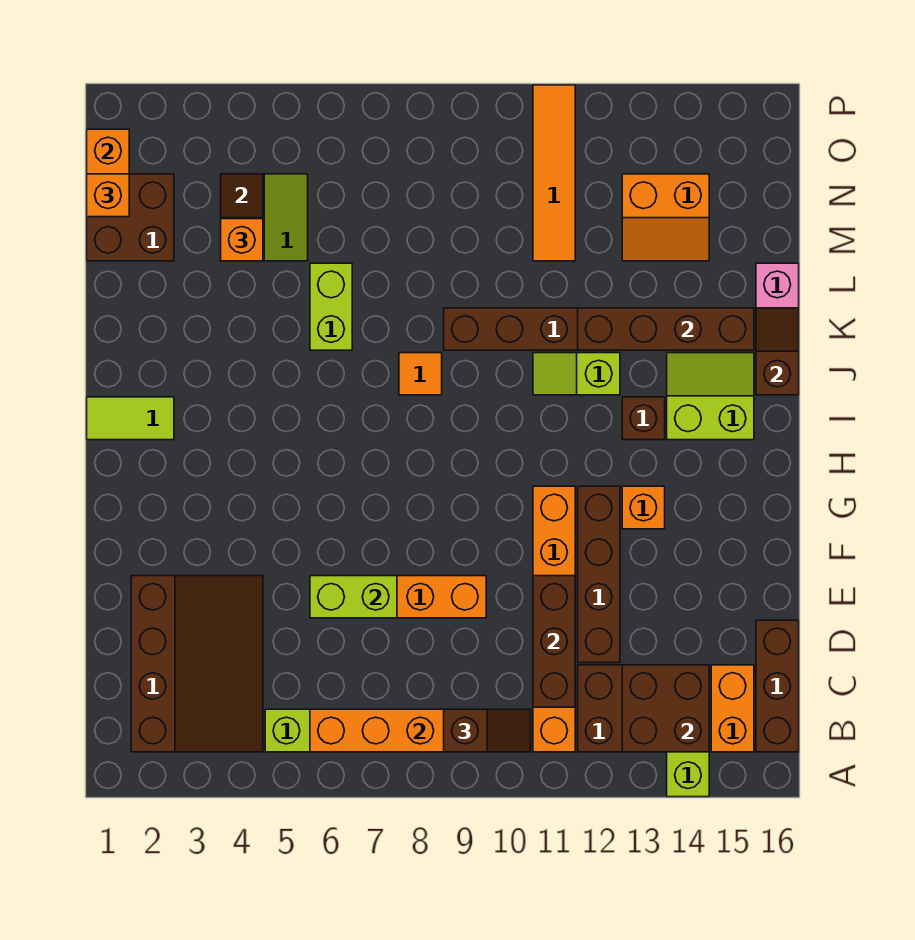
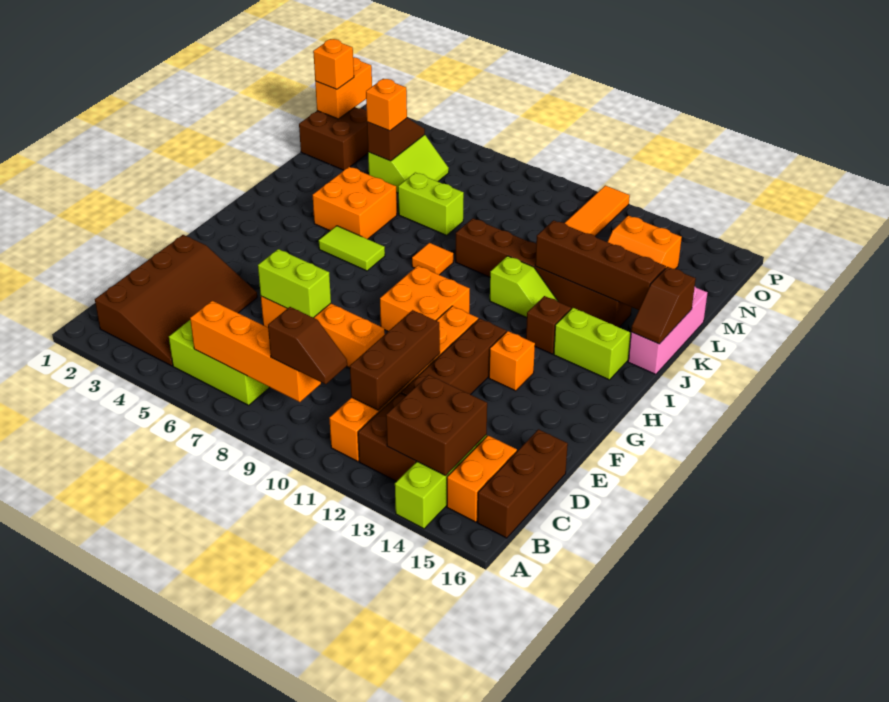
none -> orange 2x2 brick [380,266,470,331]
lime 1x2 tile [87,397,174,440] -> lime 1x2 tile moved to [319,226,385,271]
none -> orange 2x2 brick [313,167,397,239]
lime 1x2 slope [533,353,620,395] -> lime 1x2 slope turned to [490,256,557,317]
brown 1x2 slope [756,308,799,395] -> brown 1x2 slope turned to [631,267,696,344]
lime 1x2 brick [310,263,352,350] -> lime 1x2 brick turned to [398,173,464,235]

